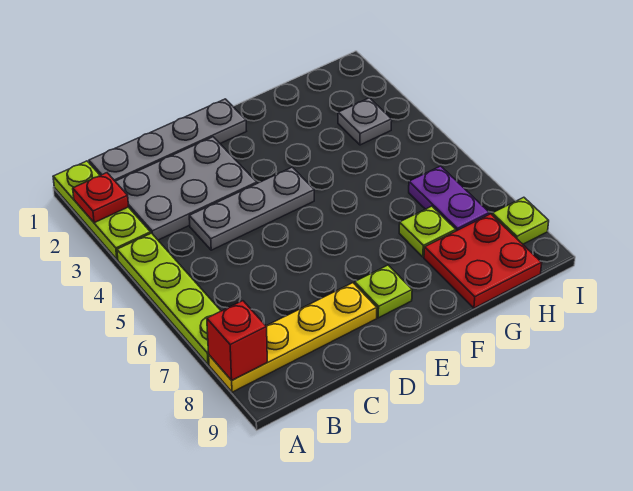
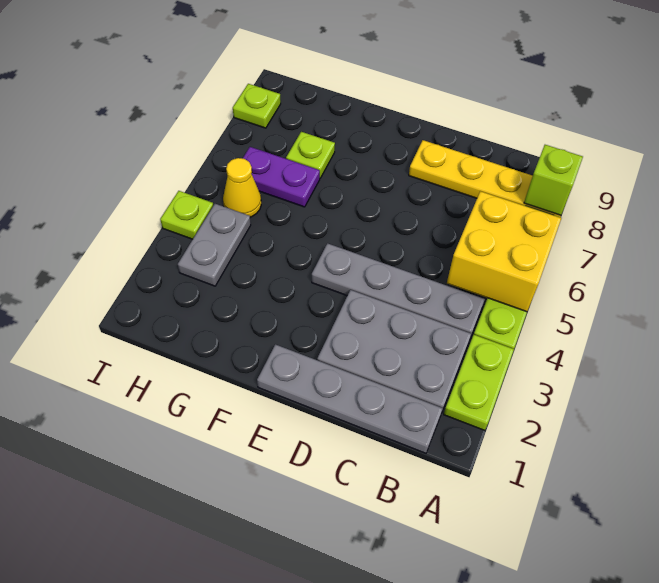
lime 1x3 plate [53,161,151,259] -> lime 1x2 plate [444,335,514,430]
red 1x1 plate [73,173,129,223] -> none
none -> yellow 2x2 brick [447,191,561,312]
red 1x1 brick [207,301,267,380] -> lime 1x1 brick [524,145,583,215]
grey 1x3 plate [189,167,314,250] -> grey 1x4 plate [312,243,485,338]
lime 1x1 plate [355,265,412,318] -> lime 1x1 plate moved to [160,191,213,239]
red 2x2 plate [424,214,542,308] -> none
grey 1x1 plate [338,98,392,145] -> grey 1x2 plate [178,204,251,286]
none -> yellow 1x1 cone [223,158,261,217]
purple 1x2 plate [409,166,489,231] -> purple 1x2 plate turned to [242,147,320,207]

